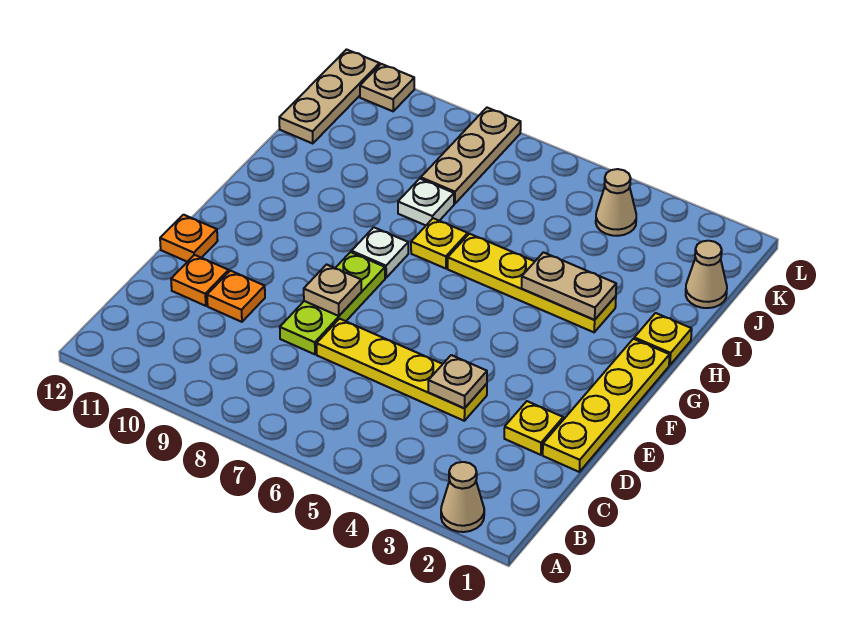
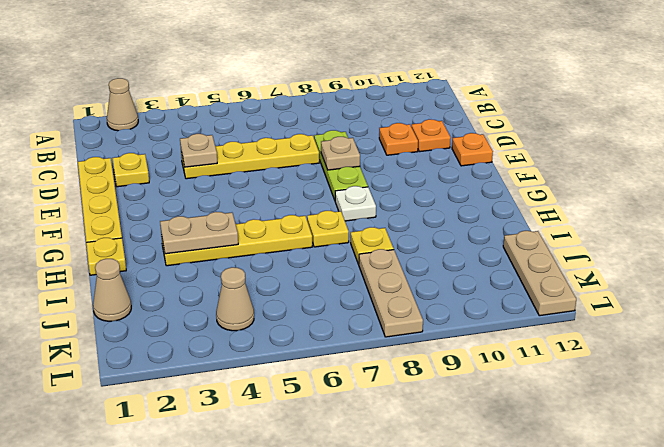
white 1x1 plate [398,179,454,225] -> yellow 1x1 plate [351,227,394,264]
tan 1x1 plate [360,64,414,111] -> none

